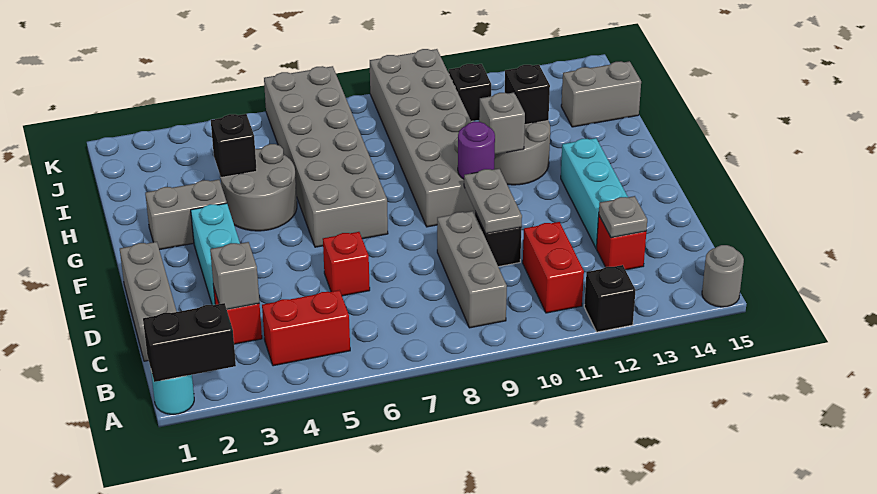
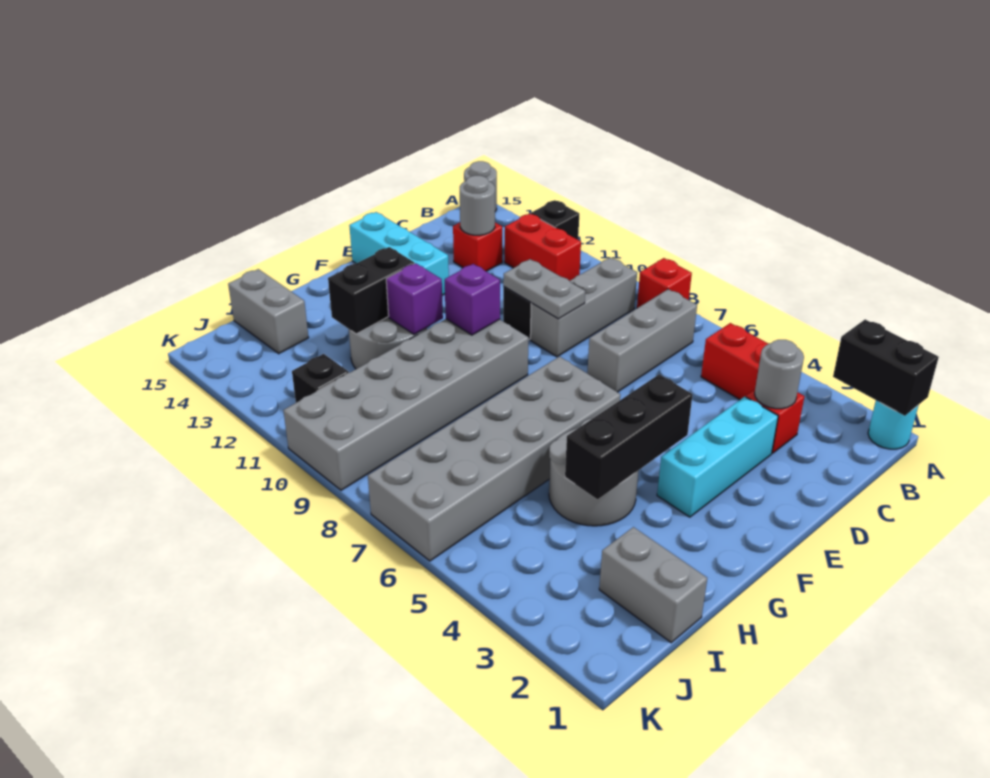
red 1x2 brick [523,222,584,313] -> red 1x2 brick turned to [505,214,581,281]
grey 1x3 brick [120,242,177,361] -> grey 1x3 brick moved to [587,289,697,392]
grey 1x1 brick [210,242,259,309] -> grey 1x1 round brick [755,340,804,409]
grey 1x1 plate [599,196,647,238] -> grey 1x1 round brick [460,176,495,235]
red 1x1 brick [323,232,370,296] -> red 1x1 brick moved to [637,258,692,308]
grey 1x2 plate [464,169,522,234] -> grey 1x2 plate turned to [503,259,585,319]
cyan 1x3 brick [561,138,628,248] -> cyan 1x3 brick turned to [349,212,449,295]
purple 1x1 round brick [458,122,495,179] -> purple 1x1 brick [445,264,500,335]
grey 1x2 brick [145,180,227,250] -> grey 1x2 brick moved to [599,527,707,643]
grey 1x1 brick [479,93,525,154] -> purple 1x1 brick [386,263,443,335]
black 1x1 brick [211,114,257,177] -> black 1x3 brick [565,374,693,499]
black 1x1 brick [505,65,550,125] -> black 1x2 brick [328,247,414,334]

